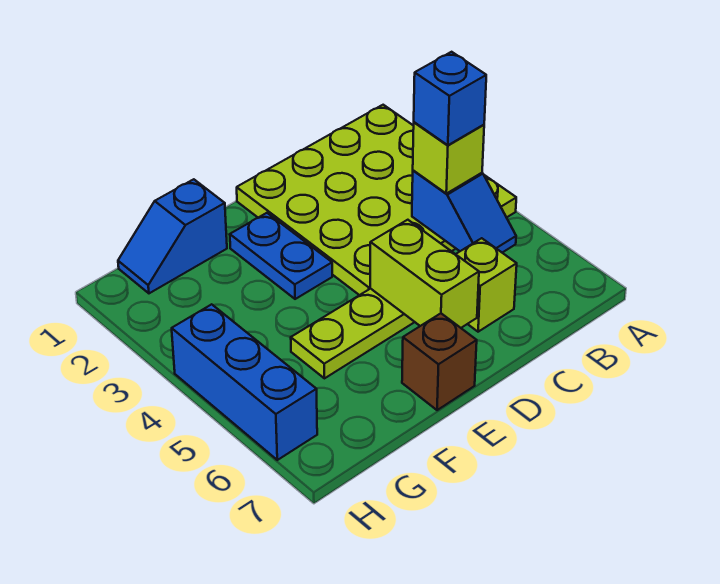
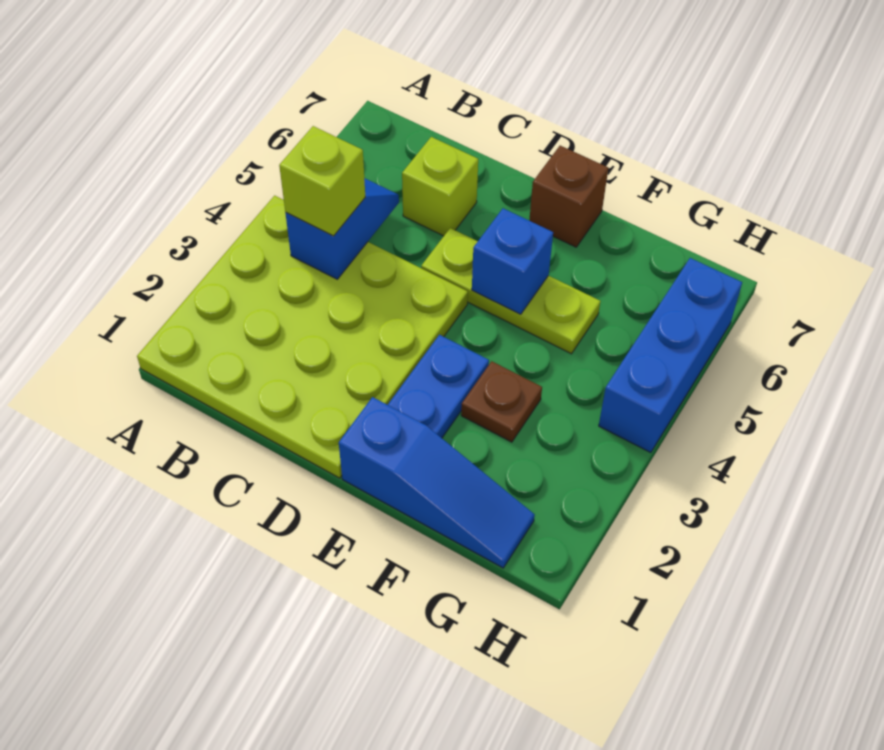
blue 1x1 brick [414,52,486,145] -> blue 1x1 brick moved to [472,208,553,314]
lime 1x2 brick [370,220,479,328] -> none
blue 1x2 slope [118,179,227,293] -> blue 1x3 slope [339,397,535,568]
none -> brown 1x1 plate [461,361,542,442]

